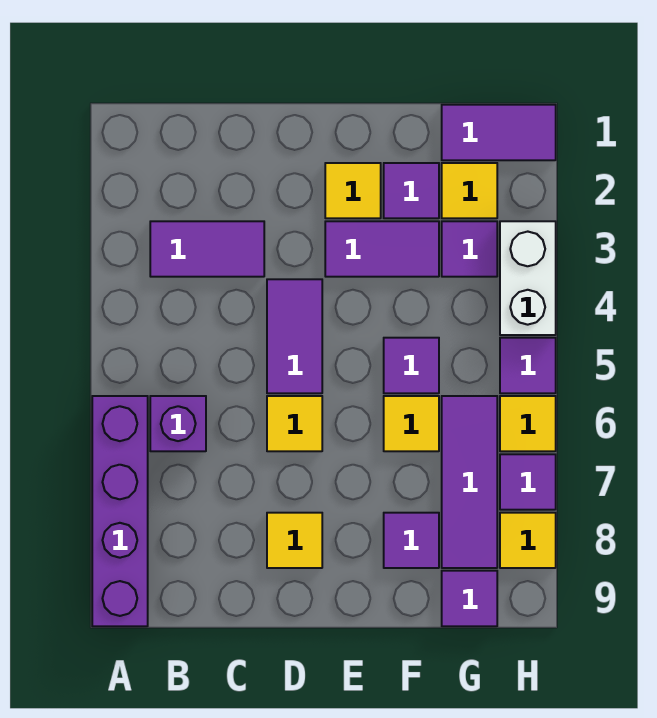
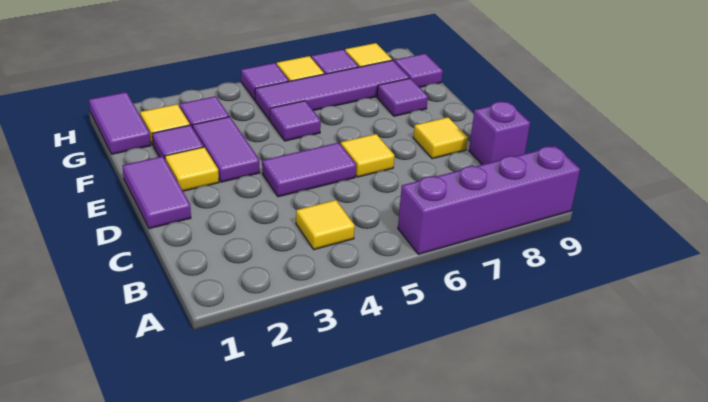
purple 1x2 tile [150,221,264,277] -> purple 1x2 tile moved to [122,156,191,229]
purple 1x1 brick [150,396,206,451] -> purple 1x1 brick moved to [469,102,530,165]
yellow 1x1 tile [384,396,439,451] -> yellow 1x1 tile moved to [296,200,355,250]
purple 1x3 tile [442,396,497,568] -> purple 1x4 tile [255,60,410,120]
white 1x2 brick [500,221,556,335] -> none

